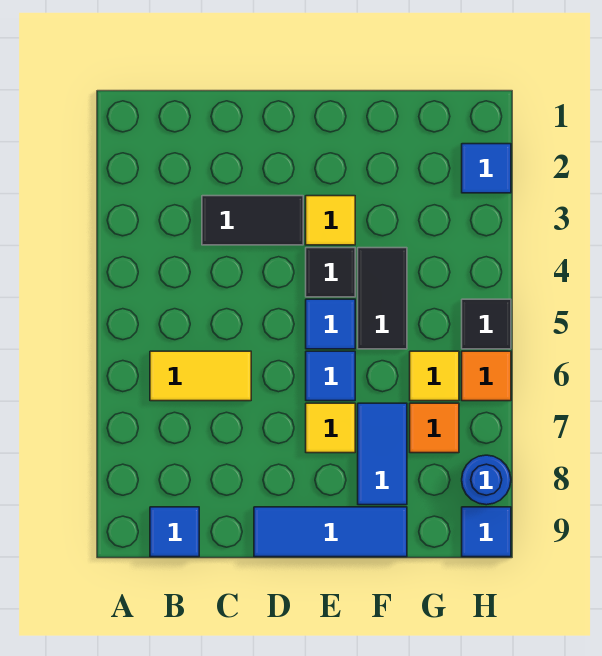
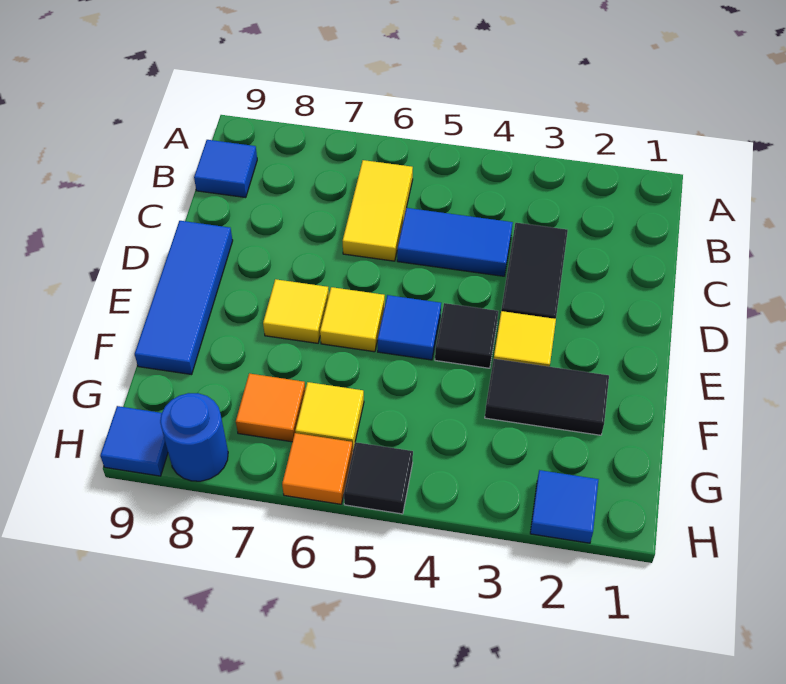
blue 1x1 tile [306,351,355,401] -> yellow 1x1 tile [320,287,385,352]
black 1x2 tile [358,248,407,349] -> black 1x2 tile moved to [485,359,609,435]
blue 1x2 tile [358,403,407,505] -> blue 1x2 tile moved to [397,208,513,276]

